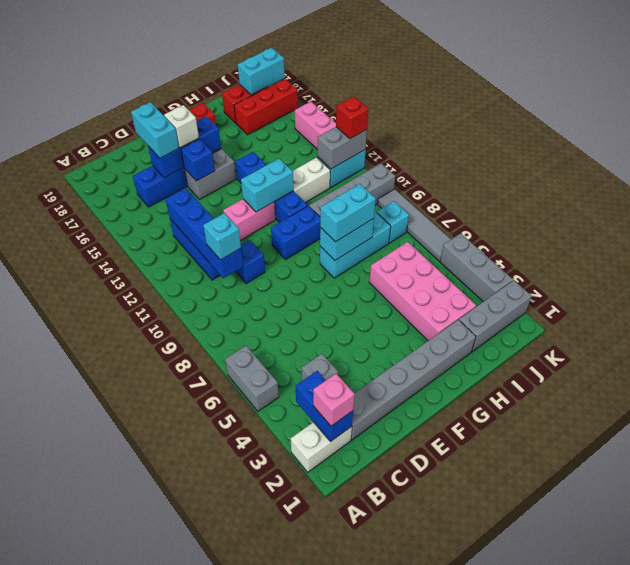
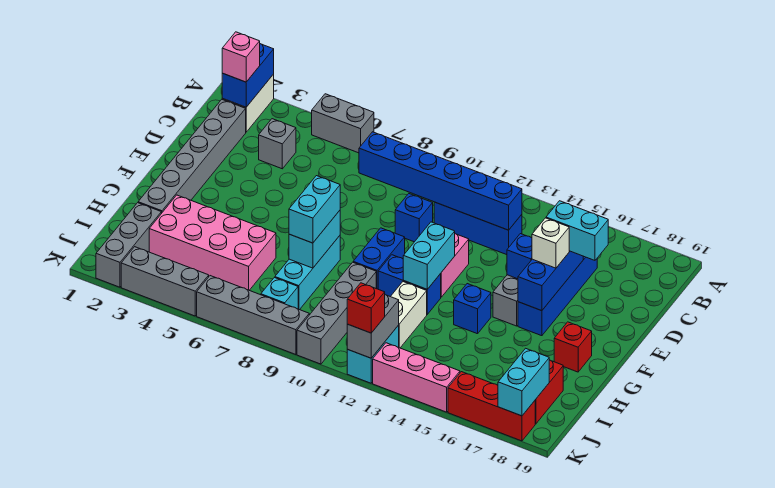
blue 1x2 brick [296,371,353,442] -> blue 1x2 brick turned to [222,44,274,107]
blue 1x4 brick [166,188,243,278] -> blue 1x6 brick [359,132,522,230]
cyan 1x1 brick [203,213,241,260] -> none
red 1x3 brick [234,79,298,135] -> red 1x3 brick turned to [448,372,535,441]
grey 1x4 tile [378,189,451,261] -> grey 1x4 brick [197,276,309,355]

